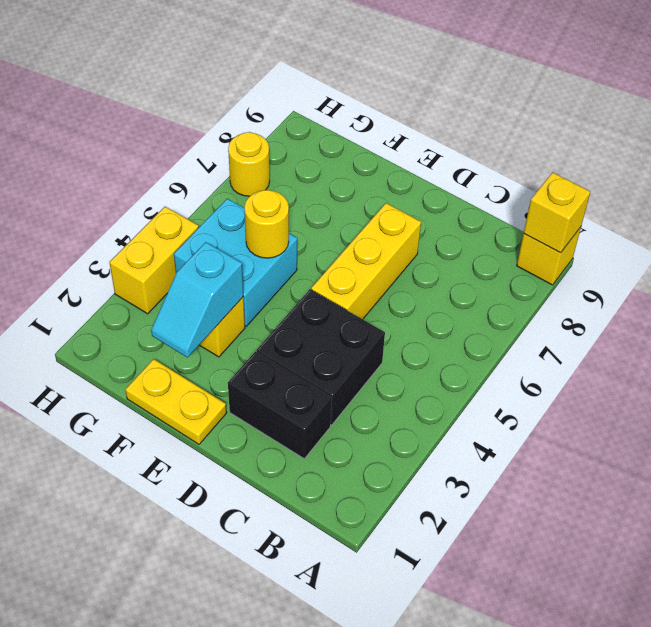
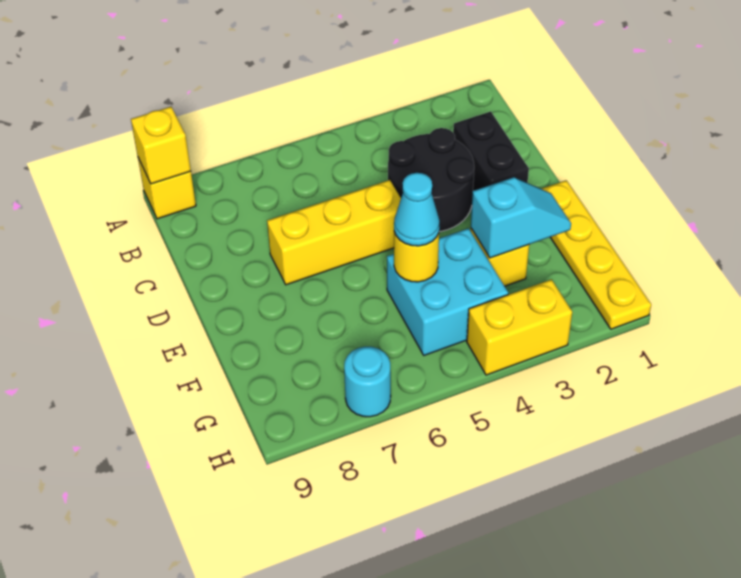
black 2x2 brick [256,289,385,425] -> black 2x2 round brick [388,128,474,232]
yellow 1x2 plate [125,359,227,444] -> yellow 1x4 plate [542,180,651,329]
none -> cyan 1x1 cone [394,173,440,246]
yellow 1x1 round brick [228,132,270,196] -> cyan 1x1 round brick [344,347,391,417]

